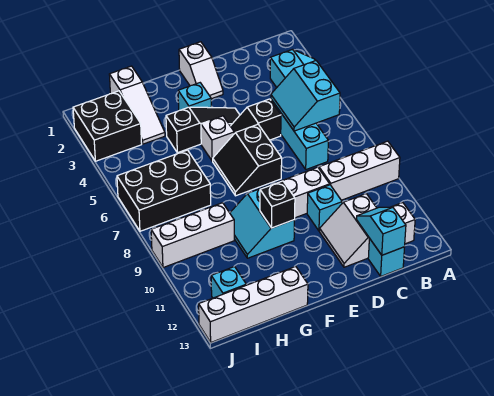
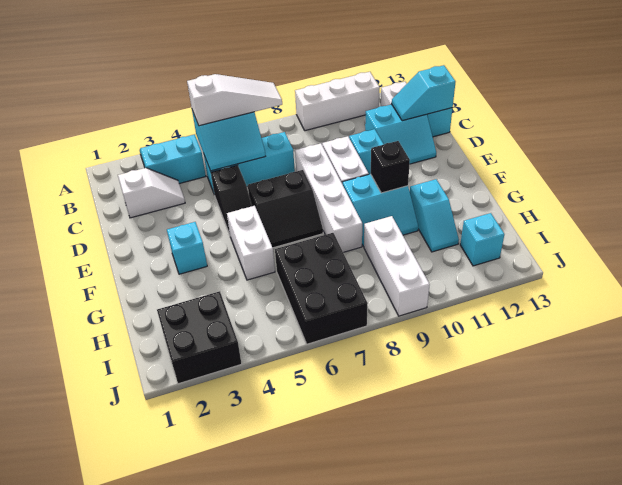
white 1x3 brick [319,141,400,200] -> white 1x3 brick turned to [295,72,380,131]
white 2x2 slope [320,194,376,267] -> cyan 2x2 slope [365,104,436,164]
white 1x2 slope [179,42,223,99] -> white 1x2 slope moved to [118,168,185,218]
black 1x3 slope [166,107,240,153] -> none
white 1x1 brick [201,116,234,161] -> white 1x2 brick [227,206,275,280]
none -> cyan 1x2 slope [410,179,459,252]
white 1x4 brick [199,267,308,342] -> white 1x4 brick moved to [295,143,362,252]
white 1x3 slope [109,66,165,144] -> white 1x3 slope moved to [187,74,282,126]

